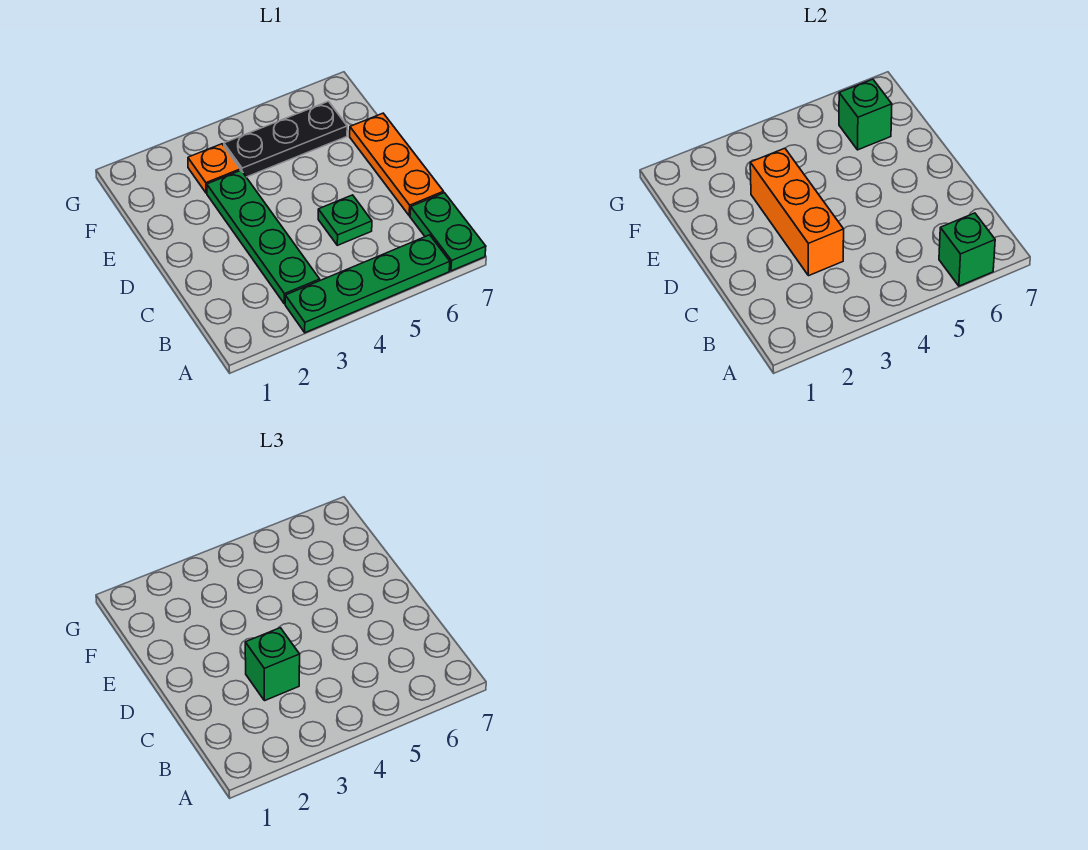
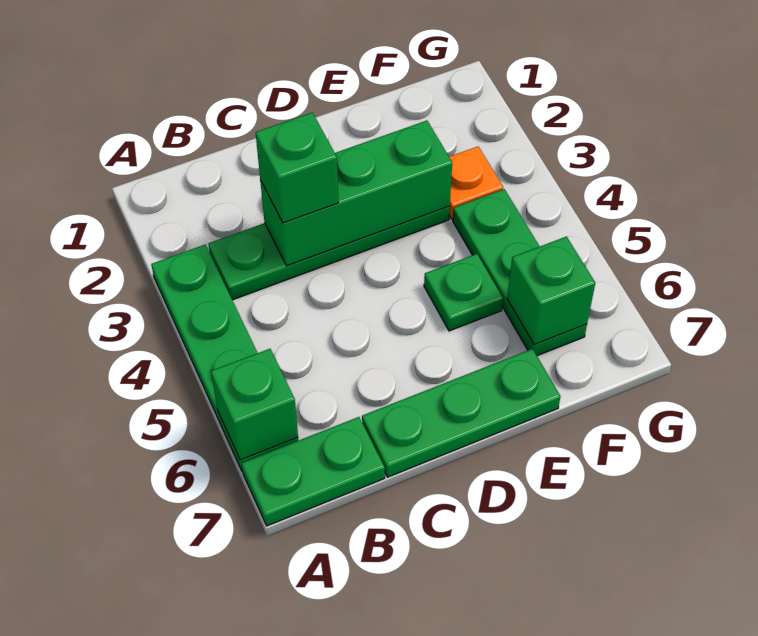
orange 1x3 brick [750,148,844,276] -> green 1x3 brick [260,121,452,266]
green 1x1 plate [318,195,372,245] -> green 1x1 plate moved to [424,254,503,331]
orange 1x3 plate [350,113,444,216] -> green 1x3 plate [362,349,560,477]
black 1x3 plate [224,101,347,177] -> green 1x3 plate [453,189,587,356]

